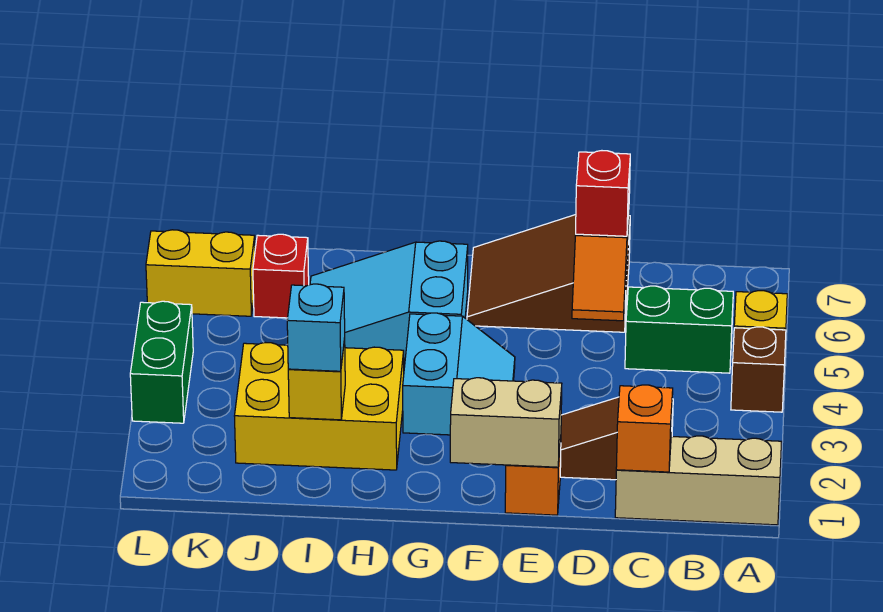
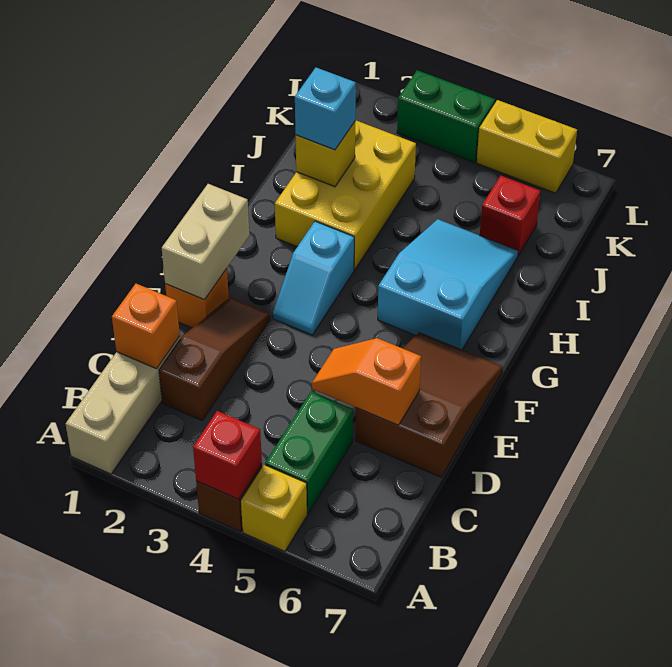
red 1x1 brick [576,151,630,236] -> red 1x1 brick moved to [193,411,262,499]
cyan 2x2 slope [403,313,515,435] -> cyan 1x2 slope [273,221,354,335]
yellow 1x2 brick [146,230,255,316] -> yellow 1x2 brick turned to [477,100,577,193]

